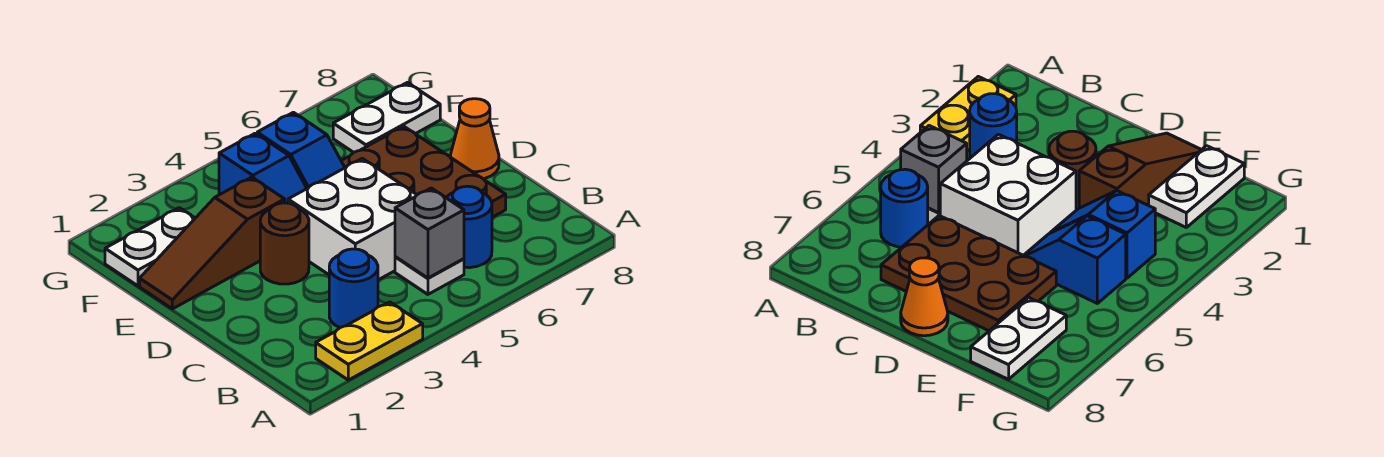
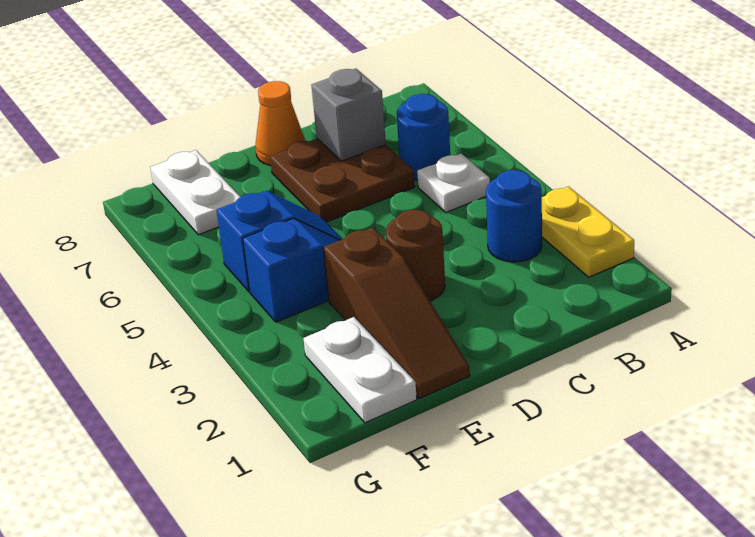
grey 1x1 brick [395,188,464,278] -> grey 1x1 brick moved to [311,69,386,161]
white 2x2 brick [288,158,417,280] -> none
brown 2x3 plate [341,126,506,217] -> brown 2x2 plate [270,139,415,222]

